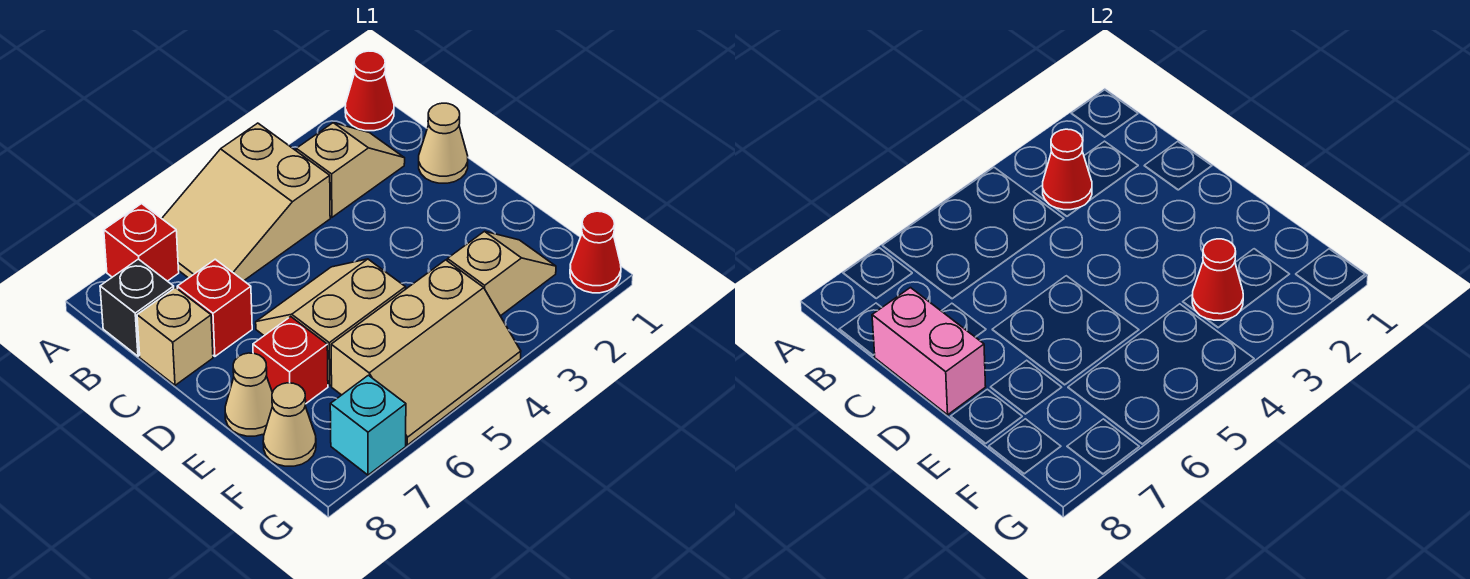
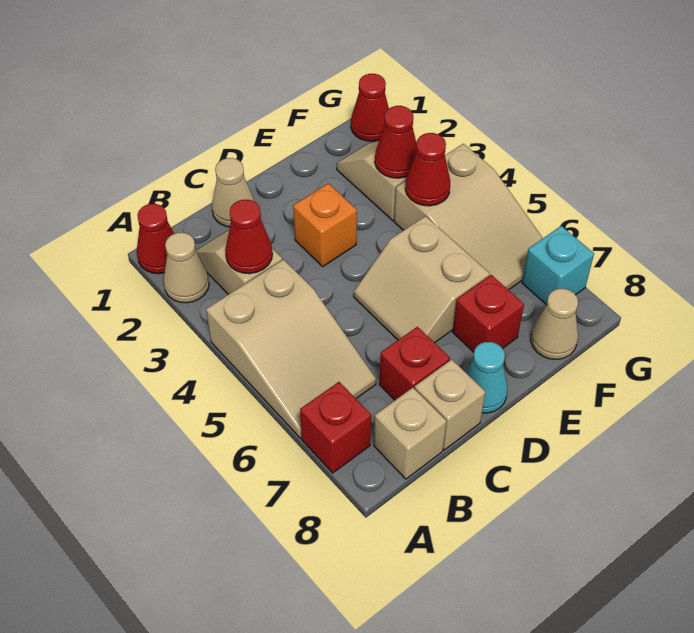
black 1x1 brick [100,259,174,356] -> tan 1x1 brick [374,388,446,479]
pink 1x2 brick [872,288,986,415] -> none
none -> orange 1x1 brick [293,183,357,267]
none -> cyan 1x1 cone [466,342,508,413]
tan 1x1 cone [225,353,272,436] -> tan 1x1 cone moved to [163,233,209,303]
tan 2x3 slope [331,260,521,445] -> tan 2x3 slope turned to [394,144,543,290]
none -> red 1x1 cone [405,133,450,206]

